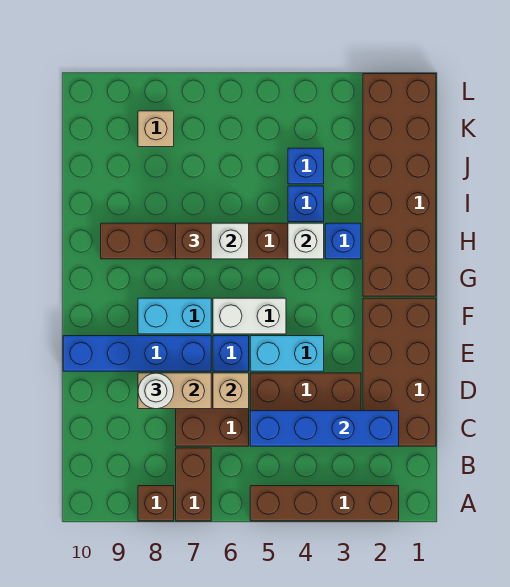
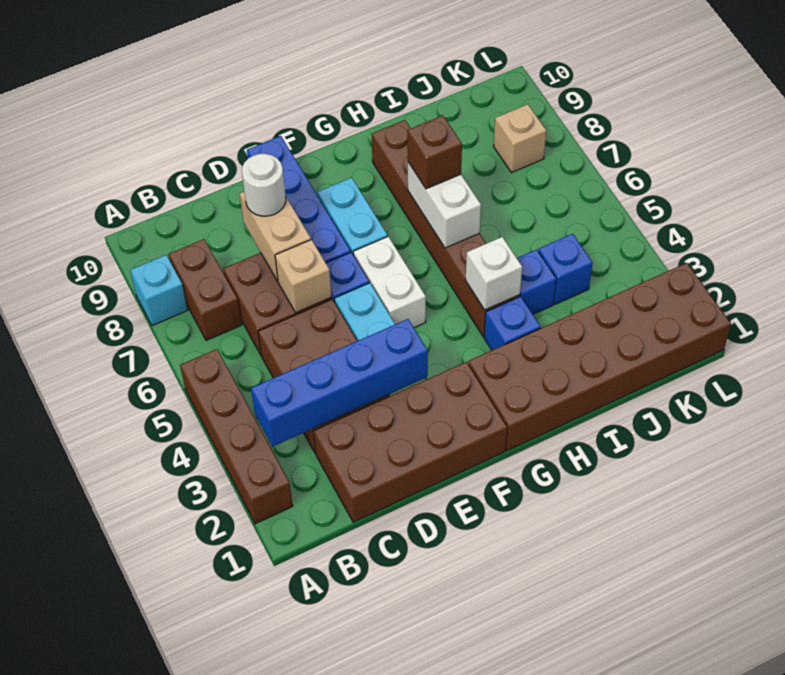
brown 1x2 brick [176,448,211,521] -> brown 1x2 brick turned to [168,239,242,341]
brown 1x1 brick [138,486,174,521] -> cyan 1x1 brick [130,255,187,326]
blue 1x4 brick [250,411,399,446] -> blue 1x4 brick turned to [251,319,428,446]

